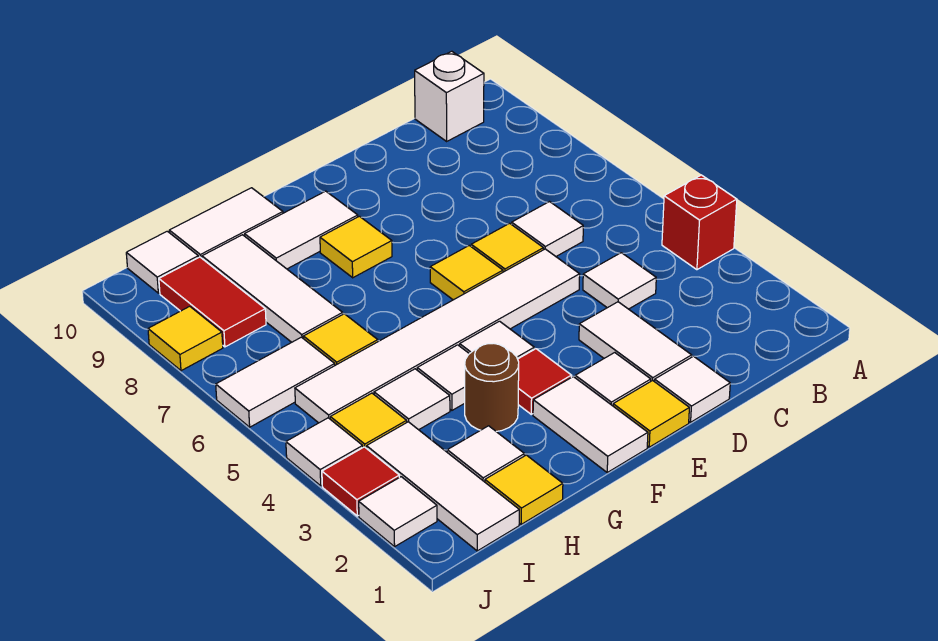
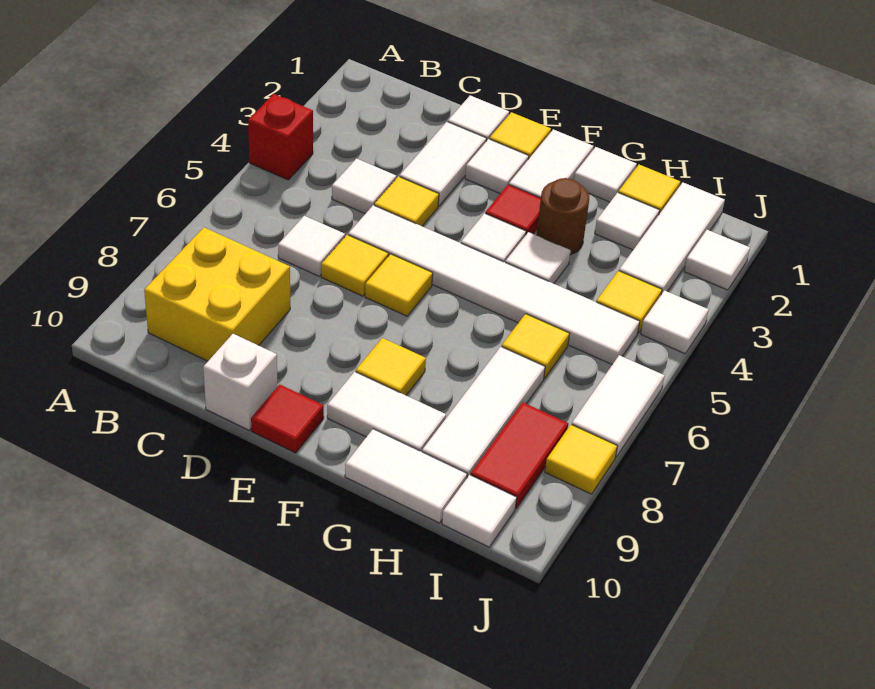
none -> yellow 2x2 brick [144,228,290,361]
white 1x1 brick [415,51,484,141] -> white 1x1 brick moved to [203,334,278,430]
none -> yellow 1x1 tile [374,177,439,226]
white 1x1 tile [374,369,450,430] -> white 1x1 tile moved to [574,147,637,202]
white 1x2 tile [216,337,335,427] -> white 1x2 tile turned to [572,355,665,457]
red 1x1 tile [322,447,399,516] -> red 1x1 tile moved to [251,385,324,453]

